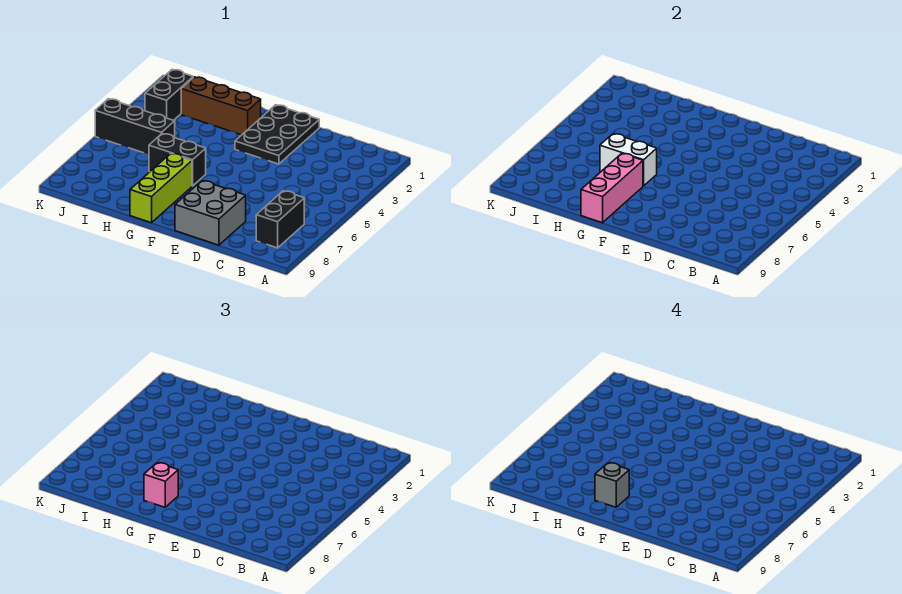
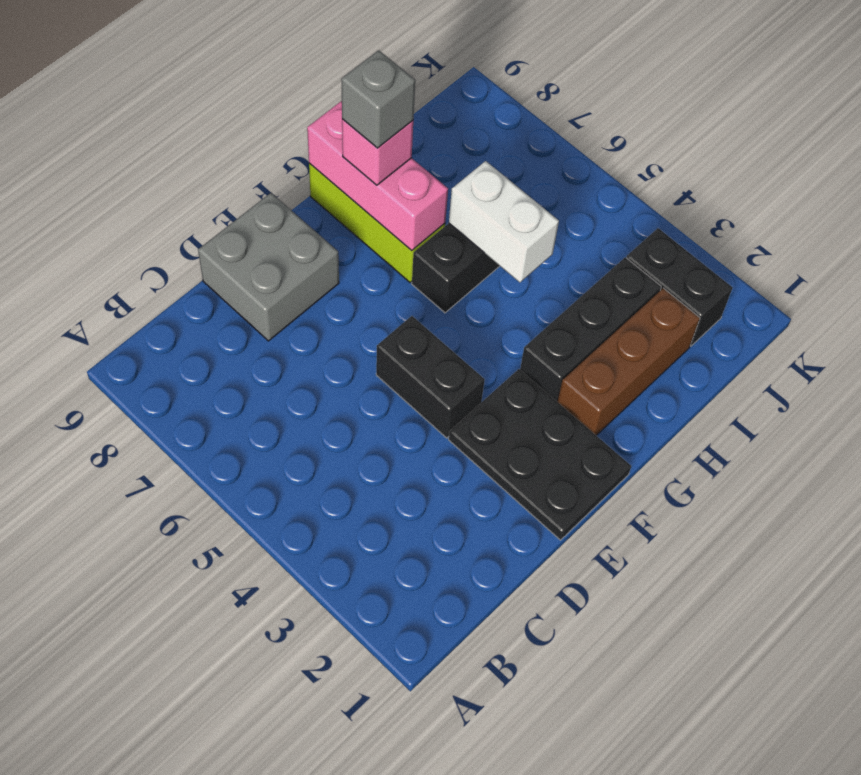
black 1x2 brick [256,191,304,248] -> black 1x2 brick moved to [376,316,485,438]
white 1x2 brick [600,134,657,186] -> white 1x2 brick turned to [449,161,559,282]
black 1x3 brick [95,99,175,154] -> black 1x3 brick moved to [520,257,661,402]

